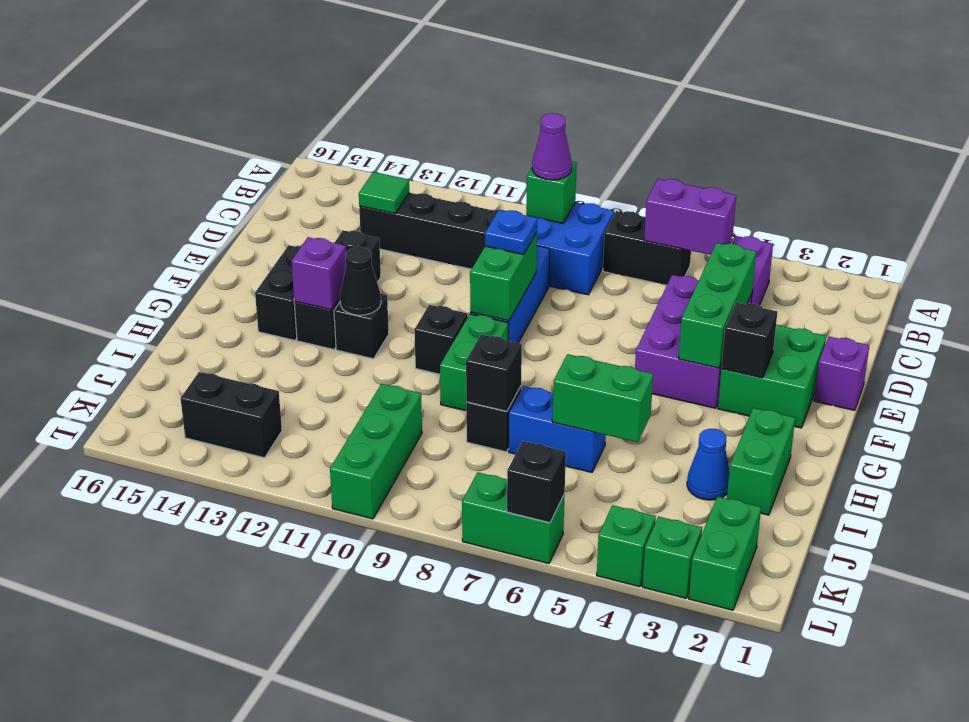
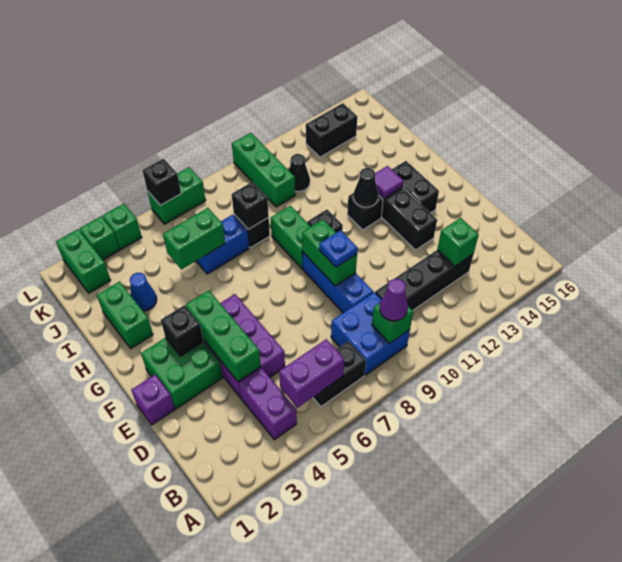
green 1x1 tile [359,172,409,213] -> green 1x1 brick [437,218,479,266]
purple 1x1 brick [291,237,346,310] -> purple 1x1 tile [375,166,403,198]
none -> black 1x1 cone [289,154,310,191]

